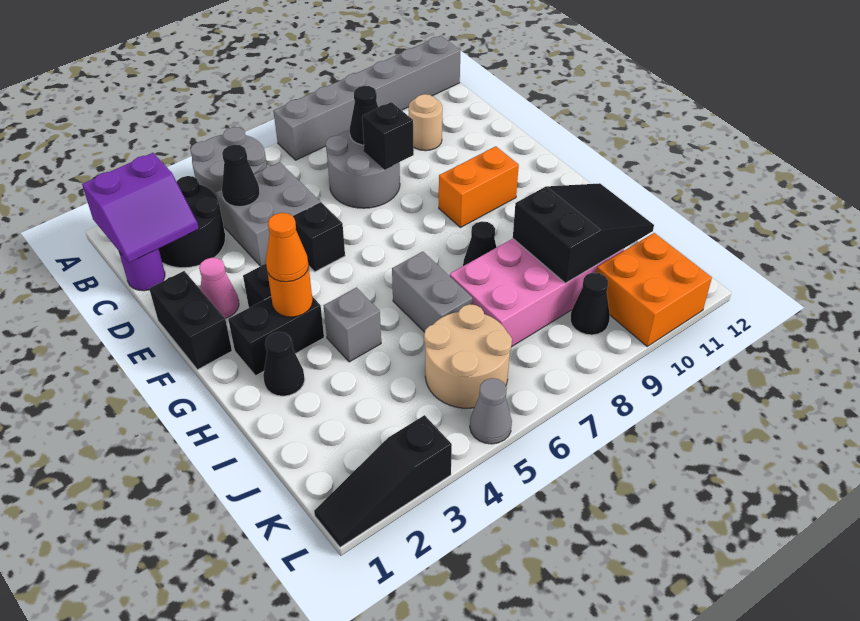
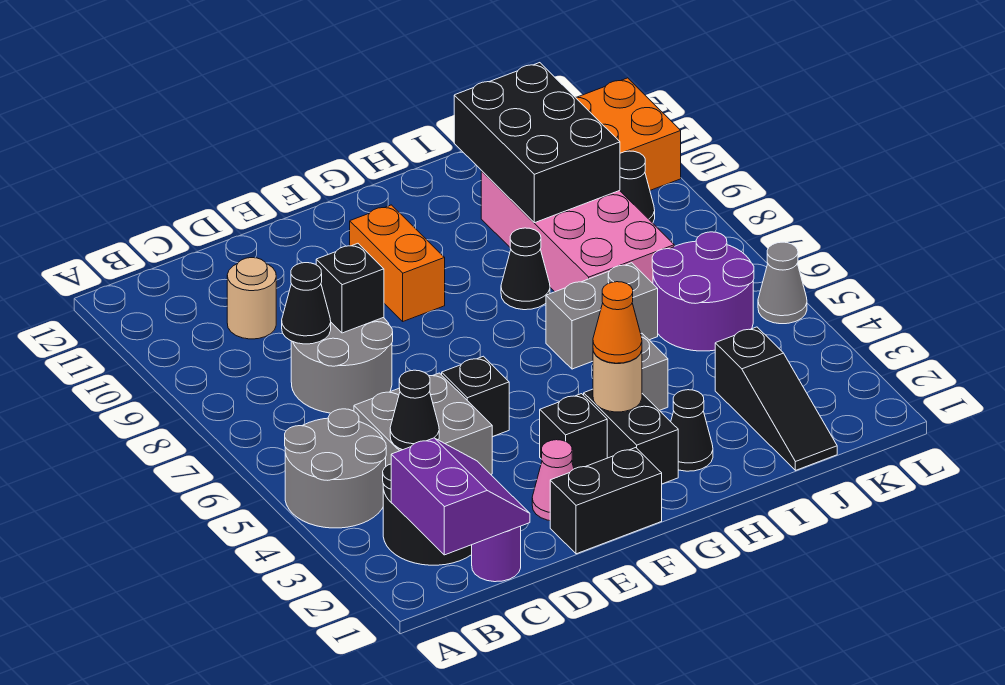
grey 1x6 brick [273,36,460,160] -> none
orange 1x1 round brick [268,267,313,317] -> tan 1x1 round brick [593,351,642,412]
black 2x3 slope [513,183,654,283] -> black 2x3 brick [454,63,620,223]
tan 2x2 round brick [424,304,512,408] -> purple 2x2 round brick [652,232,754,351]
black 1x3 slope [314,415,452,547] -> black 1x3 slope moved to [715,327,837,470]

